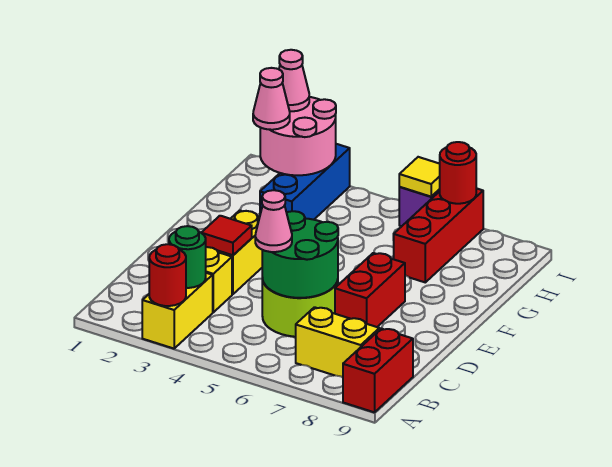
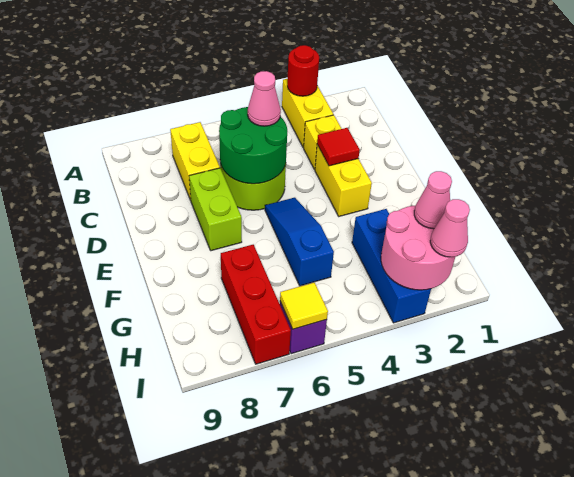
red 1x2 brick [343,329,413,412] -> none
green 1x1 round brick [169,226,206,288] -> none
yellow 1x2 brick [296,307,379,377] -> yellow 1x2 brick turned to [170,122,220,200]
red 1x2 brick [335,253,405,327] -> lime 1x2 brick [189,168,242,251]
none -> blue 1x3 slope [265,198,334,286]
red 1x1 round brick [440,142,476,204] -> none

